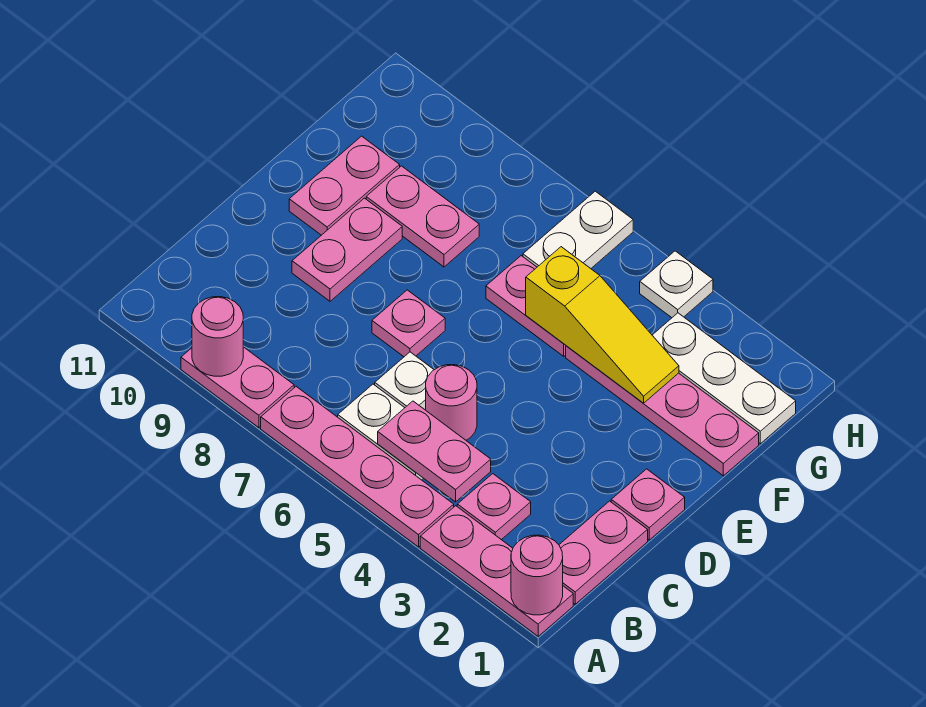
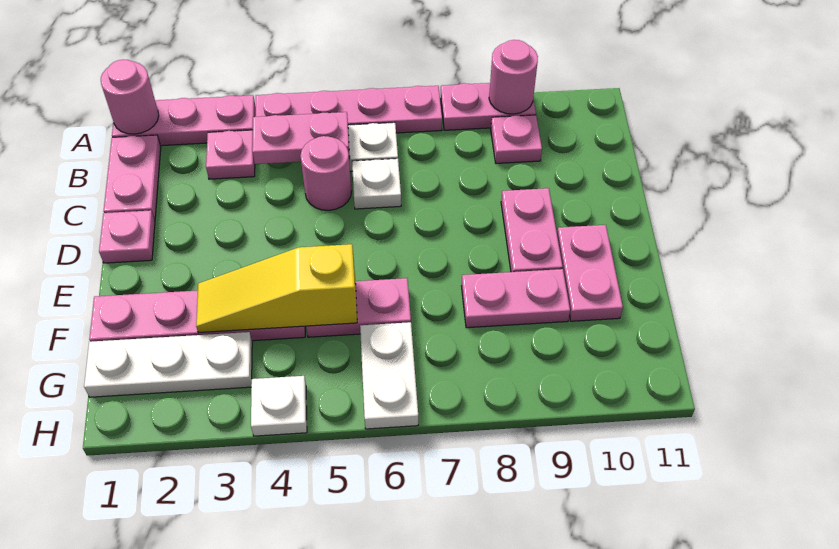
pink 1x1 plate [372,290,445,357] -> pink 1x1 plate moved to [491,115,542,164]

